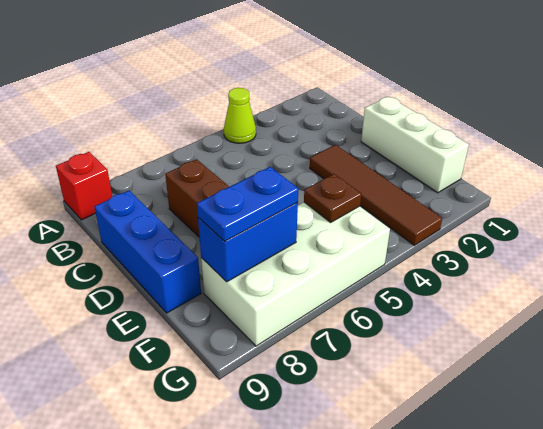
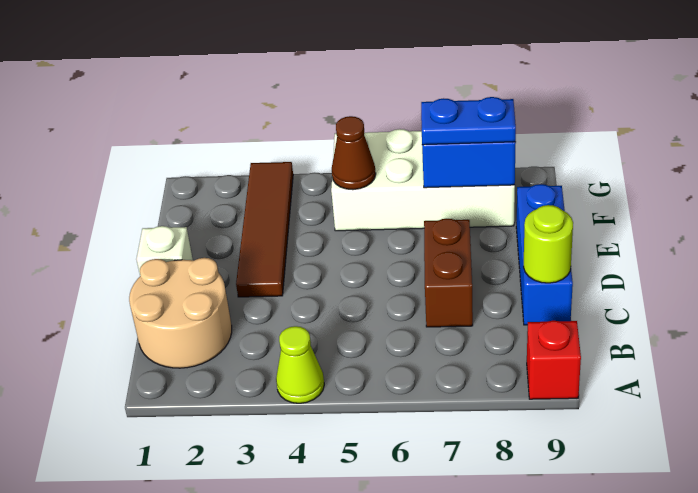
none -> tan 2x2 round brick [129,258,232,368]
none -> lime 1x1 round brick [523,205,573,283]
white 1x3 brick [361,96,469,193] -> white 1x1 brick [137,226,193,276]
brown 1x1 plate [304,174,361,222] -> brown 1x1 cone [332,116,376,190]

